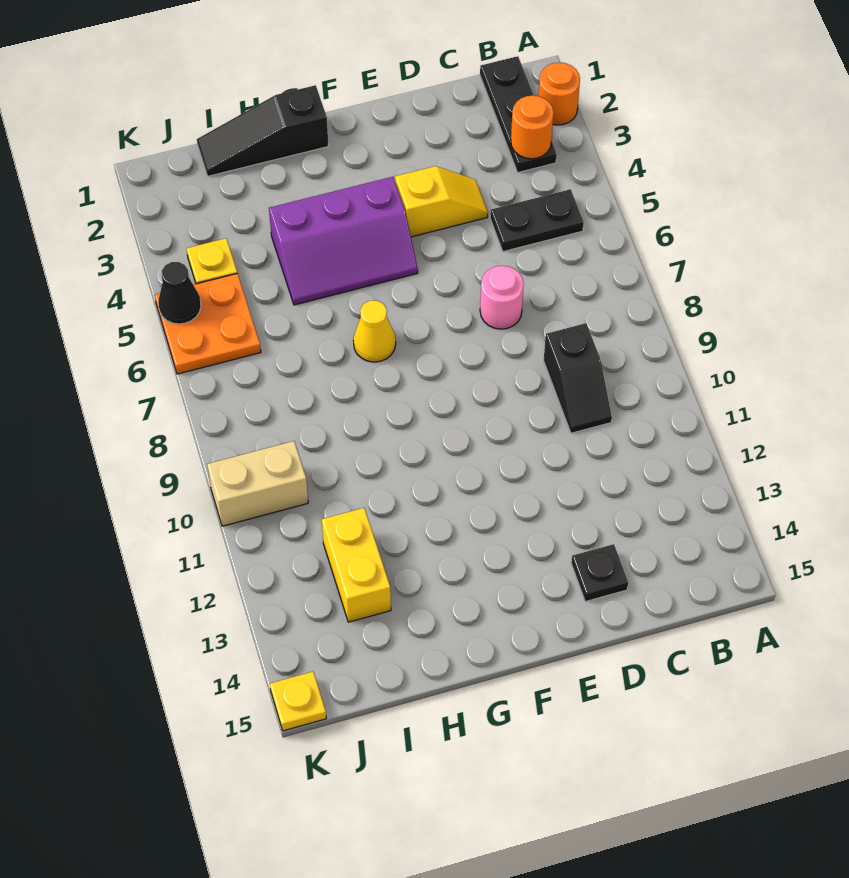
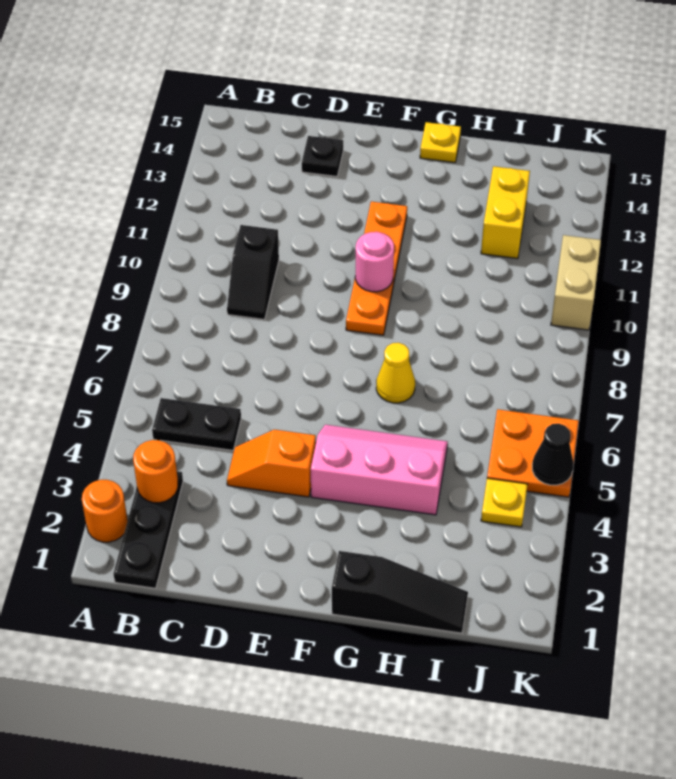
black 1x2 slope [544,323,612,433] -> black 1x2 slope turned to [227,225,279,320]
yellow 1x2 slope [395,166,488,237] -> orange 1x2 slope [227,430,316,497]
pink 1x1 round brick [480,266,524,329] -> pink 1x1 round brick moved to [355,232,394,292]
purple 2x3 slope [269,177,418,305] -> pink 2x3 slope [311,425,448,515]
none -> orange 1x4 plate [346,202,407,335]
tan 1x2 brick [207,441,308,526] -> tan 1x2 brick turned to [551,235,601,330]
yellow 1x1 plate [270,672,326,731] -> yellow 1x1 plate moved to [420,122,461,163]

